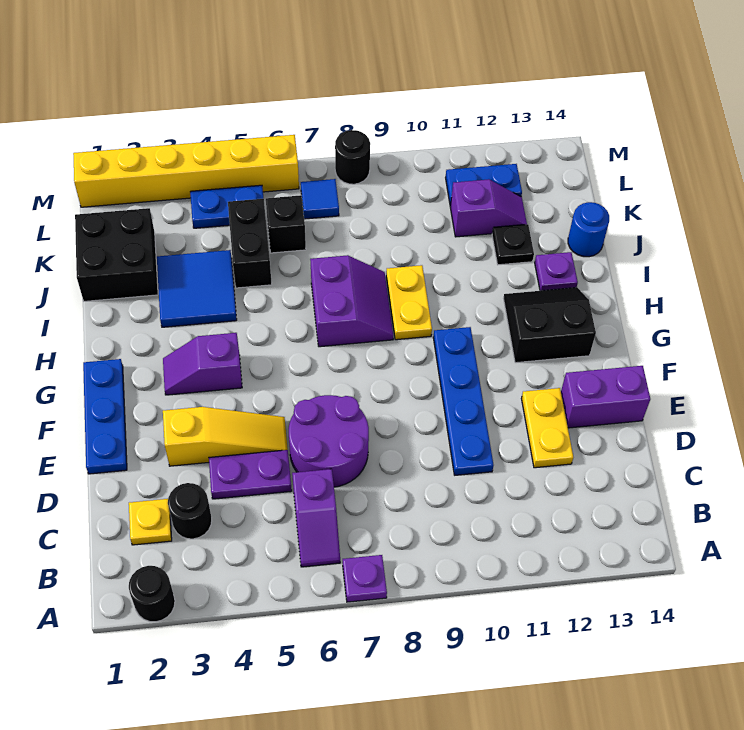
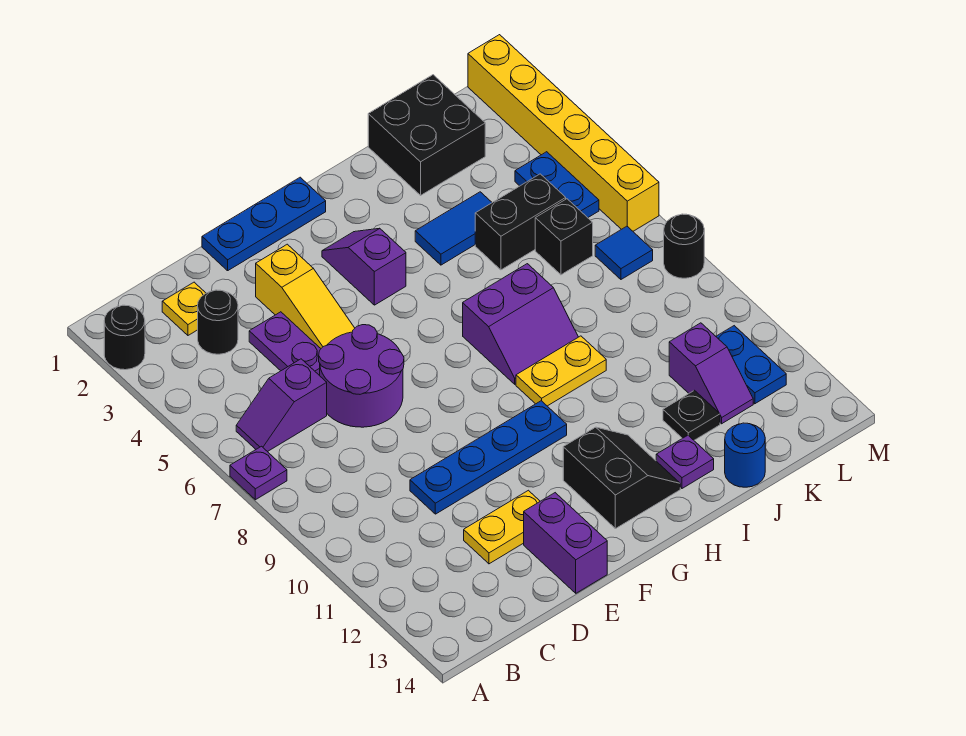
blue 2x2 tile [157,250,237,327] -> blue 1x2 tile [415,192,492,265]

